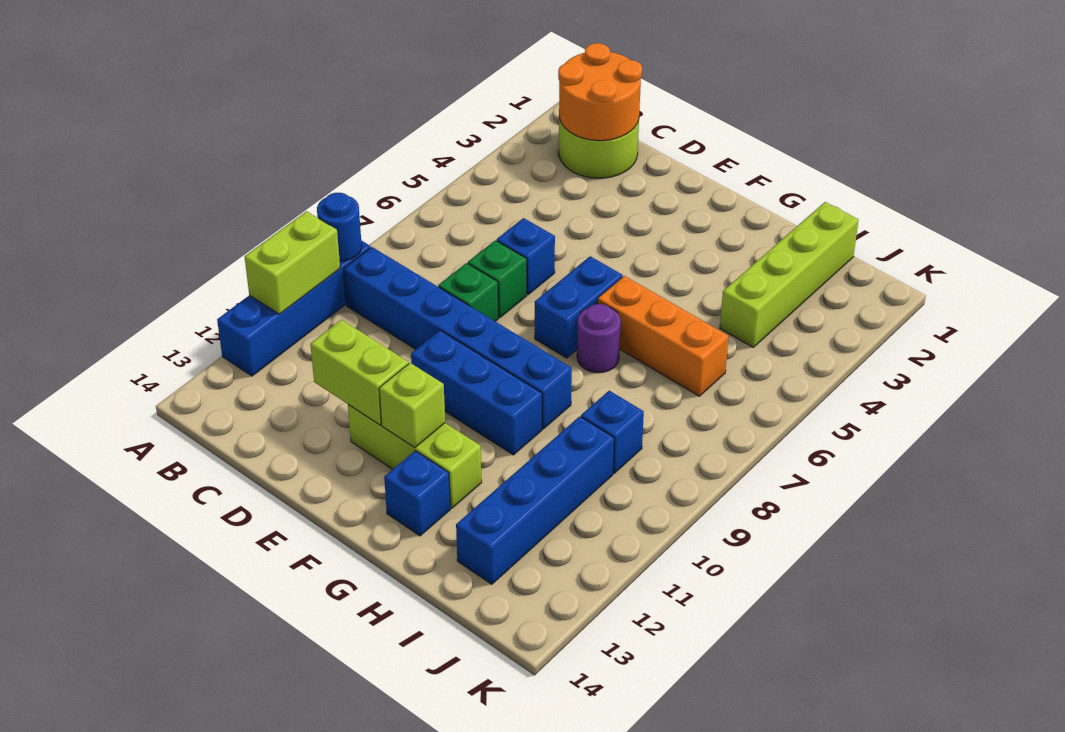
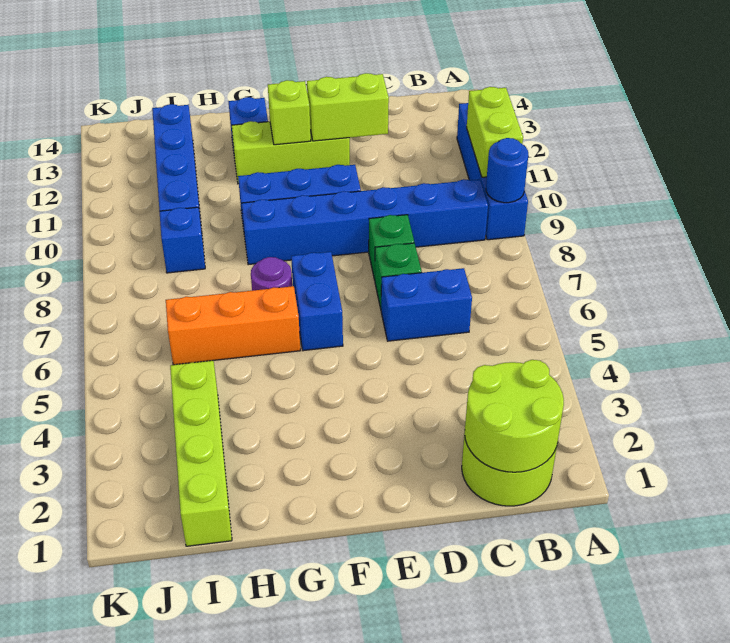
orange 2x2 round brick [558,43,642,141] -> lime 2x2 round brick [465,360,564,472]
blue 1x1 brick [497,218,555,295] -> blue 1x2 brick [381,268,472,341]

